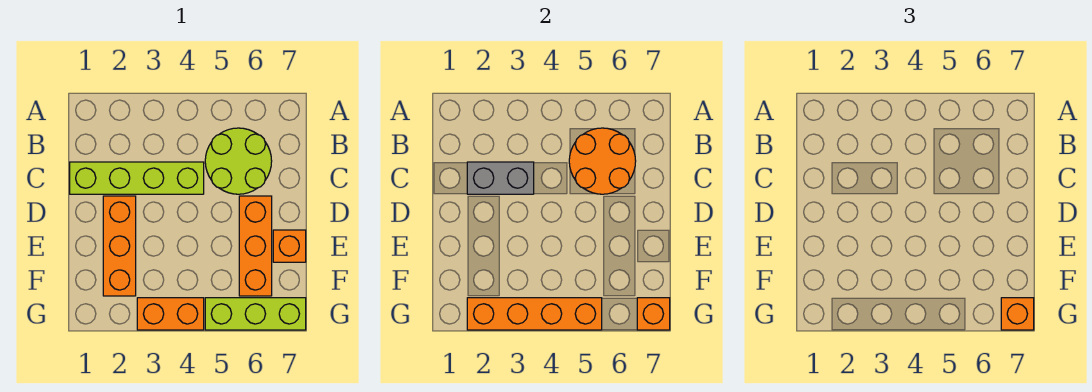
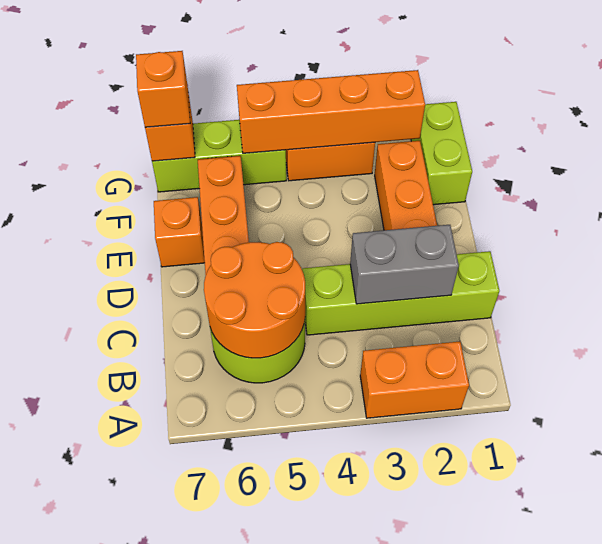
none -> orange 1x2 brick [360,342,469,418]
none -> lime 1x2 brick [411,102,472,205]

